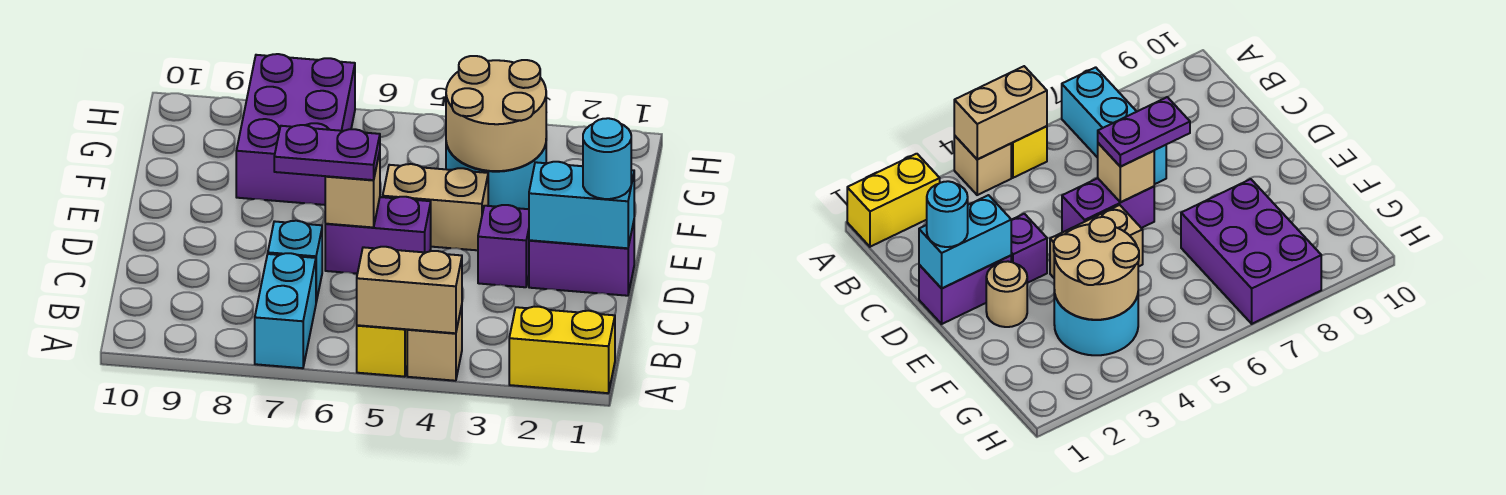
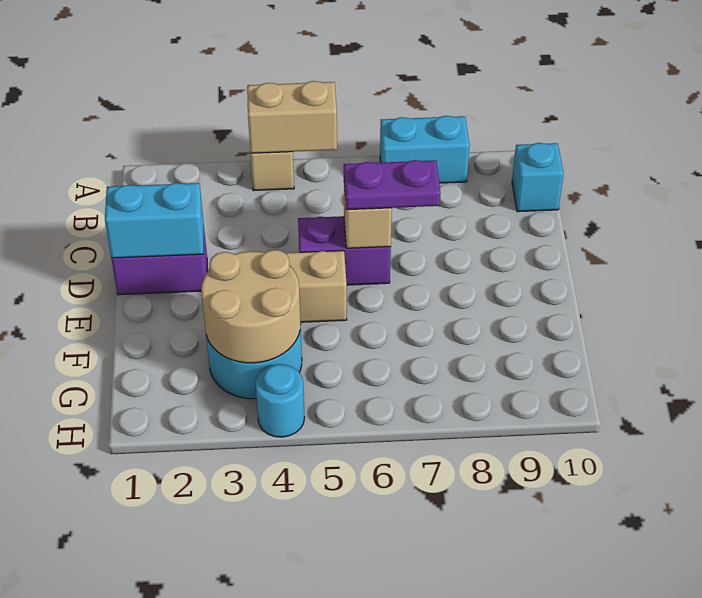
yellow 1x2 brick [509,307,615,393] -> none
yellow 1x1 brick [357,325,408,377] -> none
cyan 1x2 brick [255,253,316,368] -> cyan 1x2 brick turned to [380,116,470,183]
cyan 1x1 brick [268,221,322,302] -> cyan 1x1 brick moved to [512,143,564,212]
cyan 1x1 round brick [583,118,631,199] -> cyan 1x1 round brick moved to [255,364,304,437]
purple 1x1 brick [478,205,529,287] -> none
tan 1x1 round brick [986,261,1027,327] -> none
purple 2x3 brick [236,54,355,205] -> none

